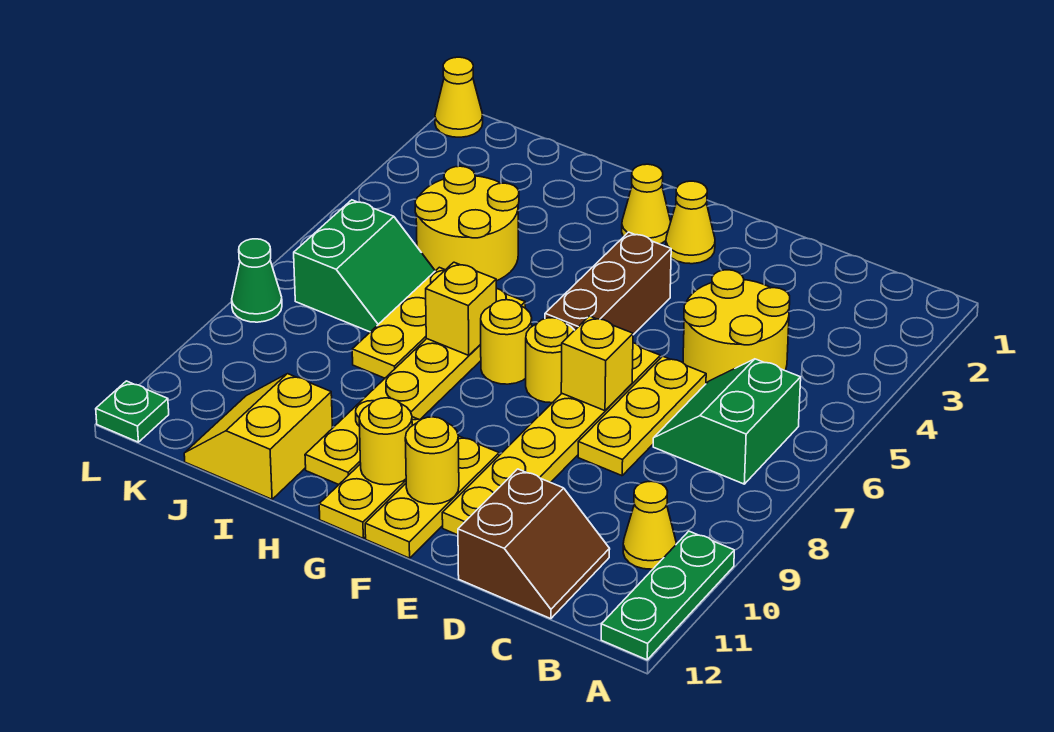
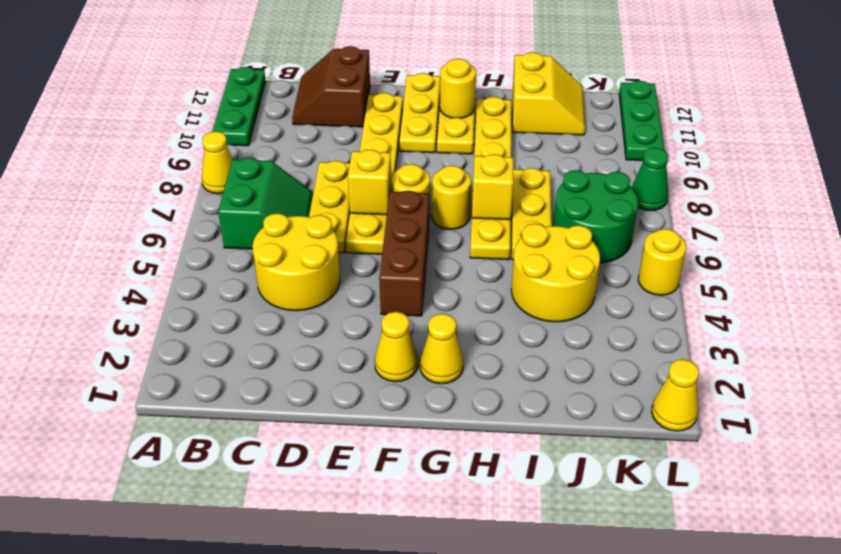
yellow 1x1 cone [623,481,676,569] -> yellow 1x1 cone moved to [202,131,232,194]
yellow 1x1 round brick [405,417,459,504] -> yellow 1x1 round brick moved to [638,229,687,295]
green 2x2 slope [294,200,435,332] -> green 2x2 round brick [553,170,638,263]
green 1x1 plate [96,381,169,442] -> green 1x3 plate [619,80,664,160]

